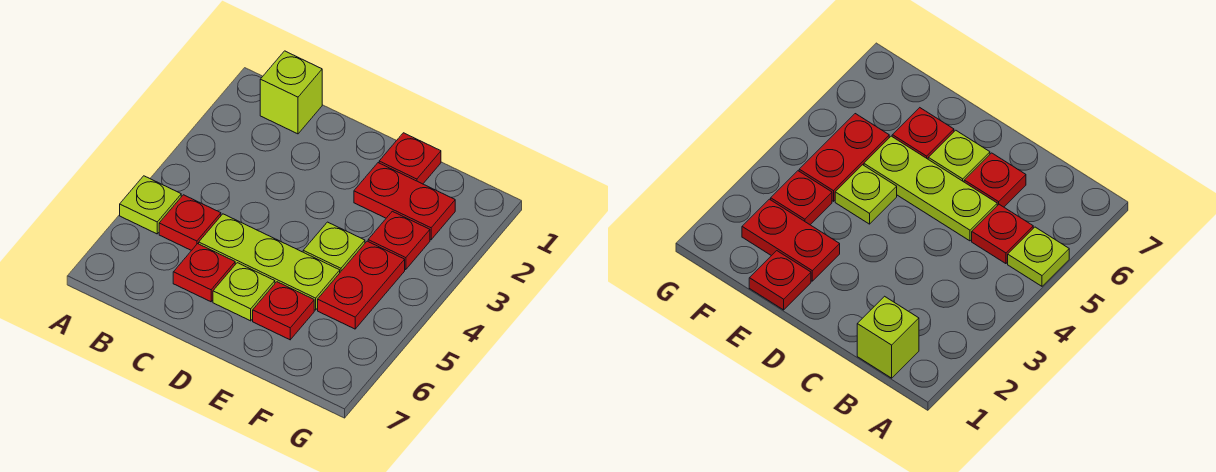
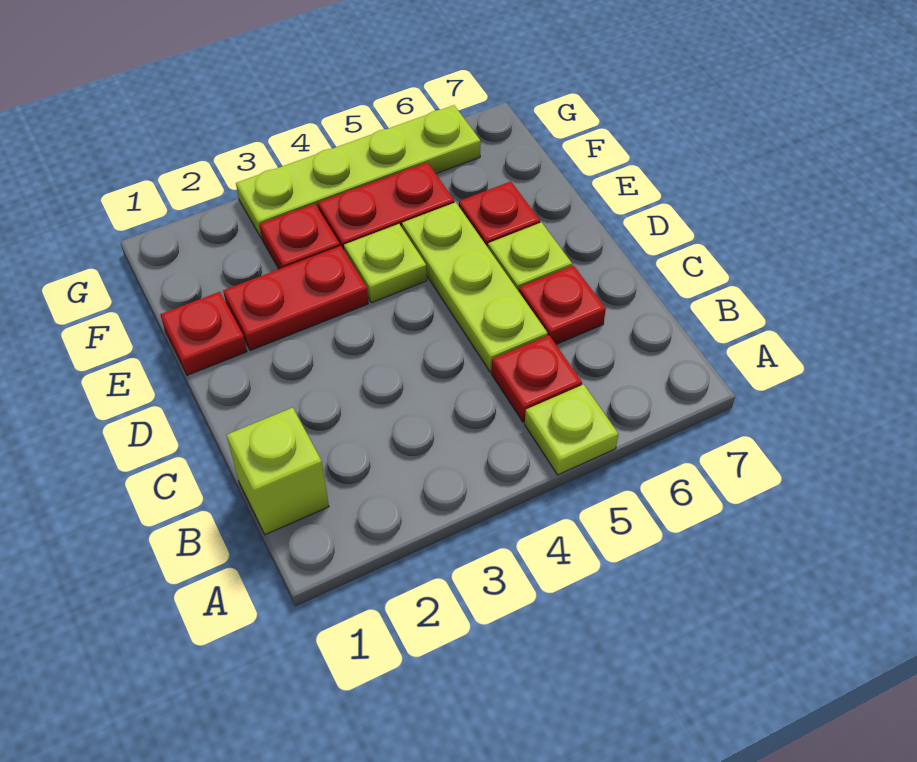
red 1x2 plate [354,163,455,240] -> red 1x2 plate turned to [223,246,368,351]
none -> lime 1x4 plate [236,105,481,238]

